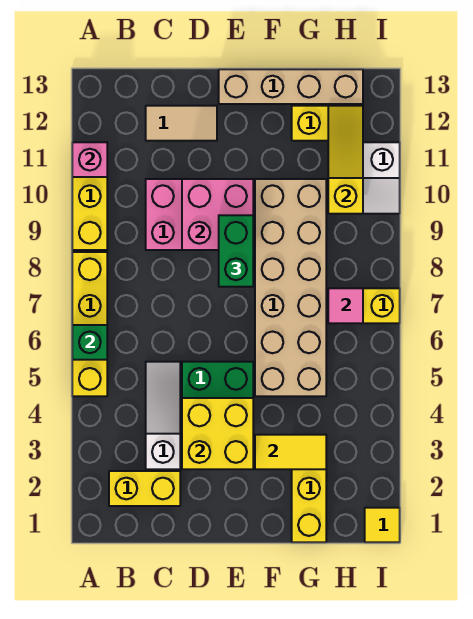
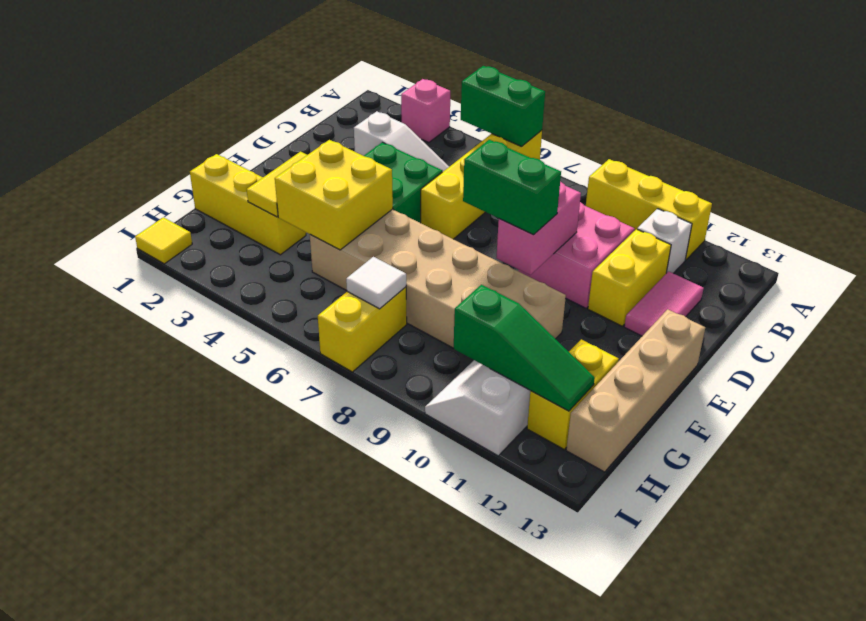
yellow 1x4 brick [72,252,107,396] -> yellow 1x4 brick turned to [421,130,542,239]
green 1x1 brick [72,325,107,360] -> green 1x2 brick [461,66,545,146]
pink 1x1 brick [72,142,107,177] -> pink 1x1 brick moved to [401,79,450,143]
yellow 1x2 brick [109,471,180,506] -> yellow 1x2 brick moved to [588,229,671,326]
none -> white 1x1 brick [637,209,692,273]
tan 1x2 tile [146,106,217,141] -> pink 1x2 tile [624,271,704,336]
yellow 2x2 brick [182,398,253,469] -> yellow 2x2 brick moved to [275,140,393,250]
pink 2x2 brick [182,179,253,250] -> pink 1x2 brick [496,181,581,275]
pink 1x1 tile [328,288,363,323] -> white 1x1 tile [346,257,406,309]
yellow 1x3 slope [328,106,363,214] -> green 1x3 slope [454,285,595,411]

